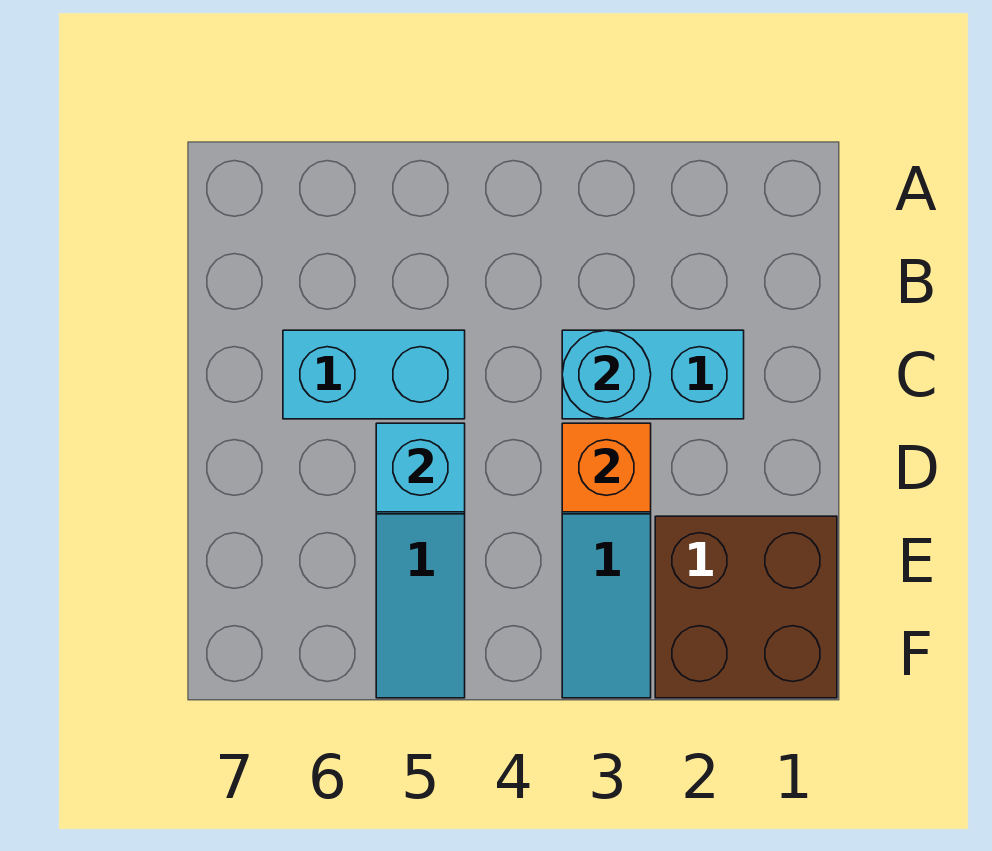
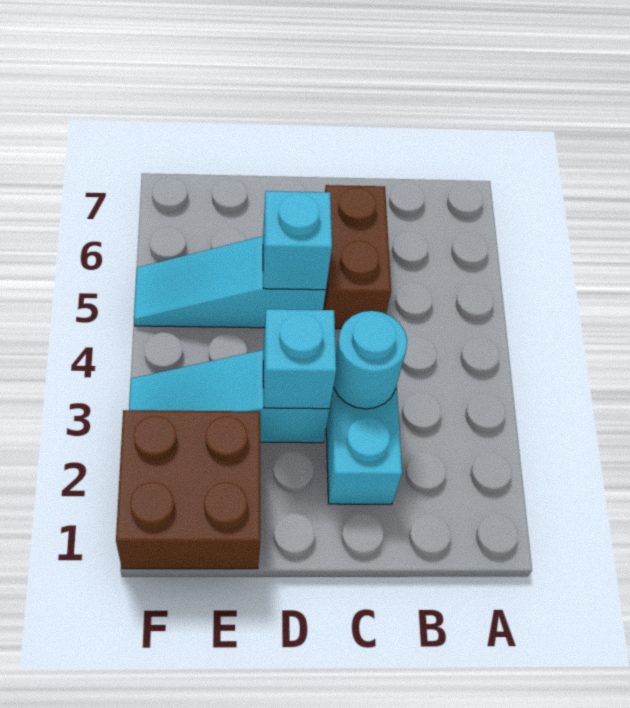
cyan 1x2 brick [283,330,465,419] -> brown 1x2 brick [323,185,391,329]
orange 1x1 brick [562,423,651,512] -> cyan 1x1 brick [263,309,336,409]

